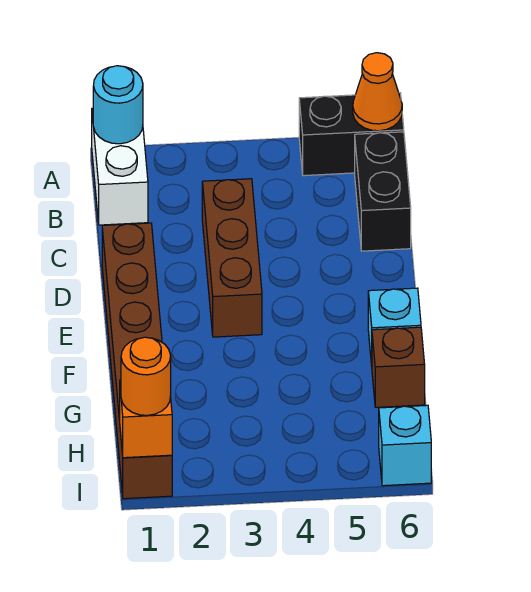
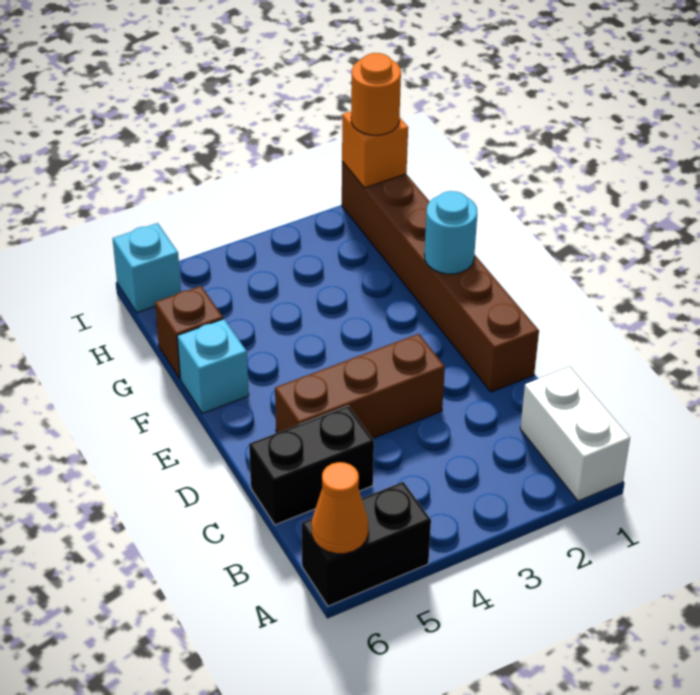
cyan 1x1 round brick [93,66,143,144] -> cyan 1x1 round brick moved to [424,191,477,274]
black 1x2 brick [355,132,411,251] -> black 1x2 brick turned to [249,406,374,525]
brown 1x3 brick [202,179,262,337] -> brown 1x3 brick turned to [275,334,445,439]

